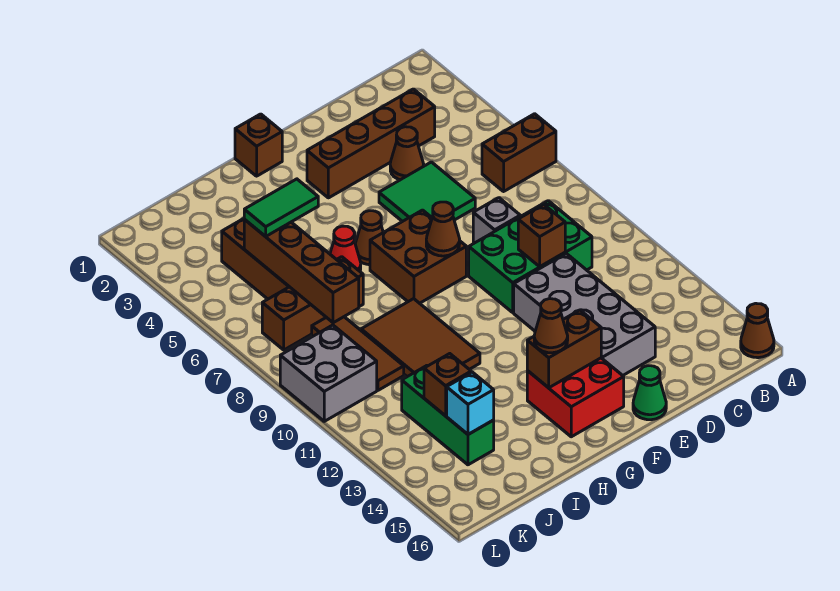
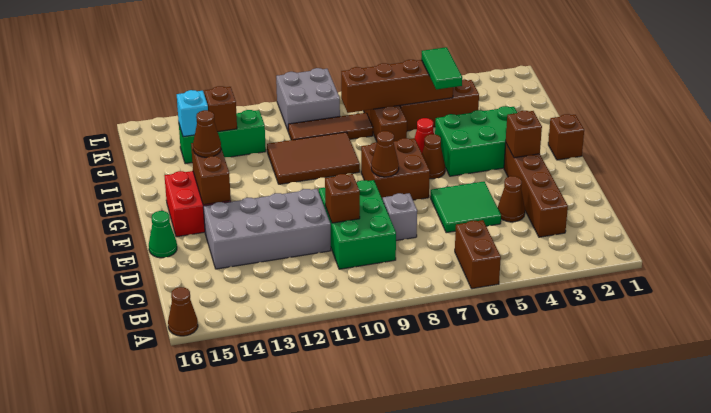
none -> brown 1x1 brick [506,111,542,158]
none -> green 2x3 brick [435,106,517,176]

